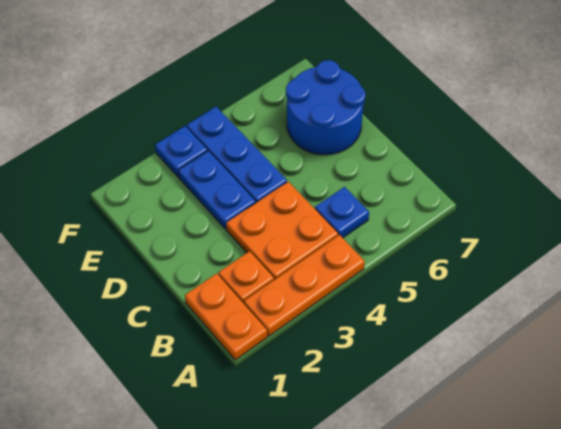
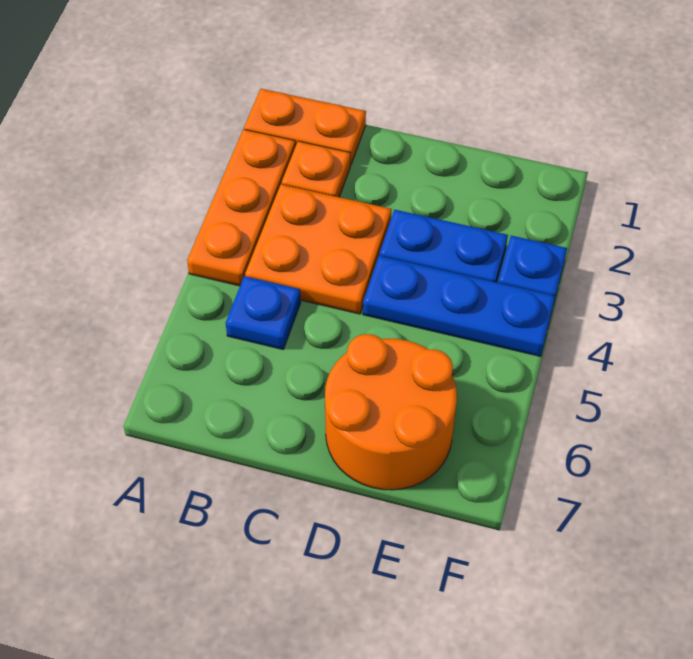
blue 2x2 round brick [286,60,365,155] -> orange 2x2 round brick [325,334,457,490]

